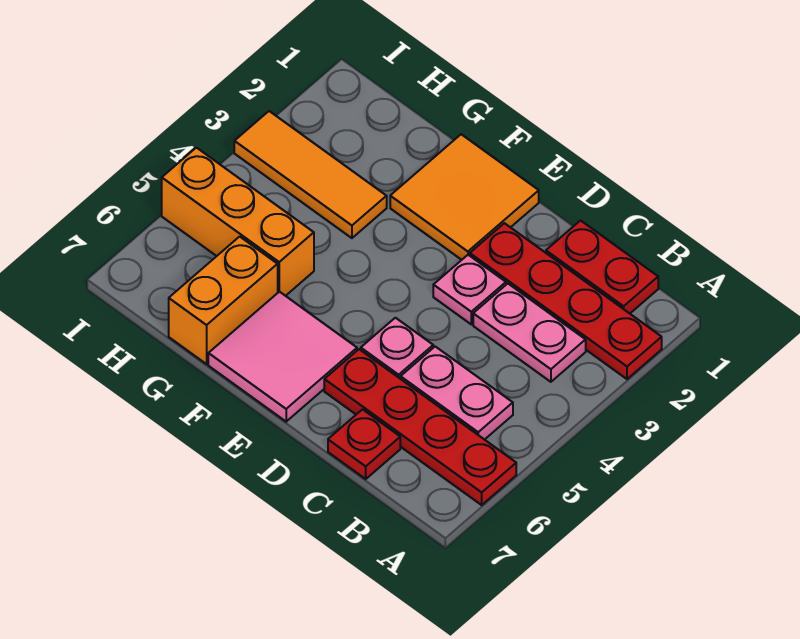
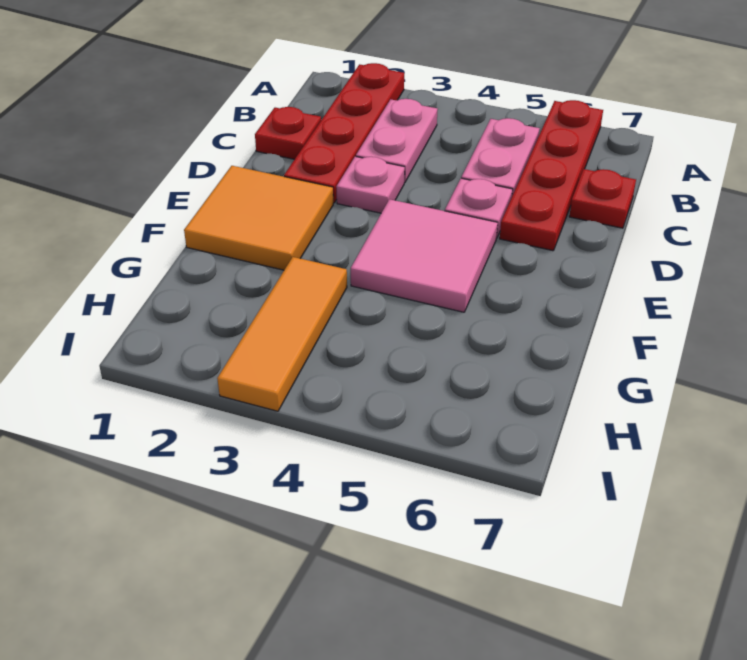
red 1x2 plate [546,221,658,313] -> red 1x1 plate [255,107,321,159]
pink 2x2 tile [208,292,357,422] -> pink 2x2 tile moved to [351,199,498,312]
orange 1x3 brick [162,148,314,296] -> none
orange 1x2 brick [169,237,278,364] -> none

